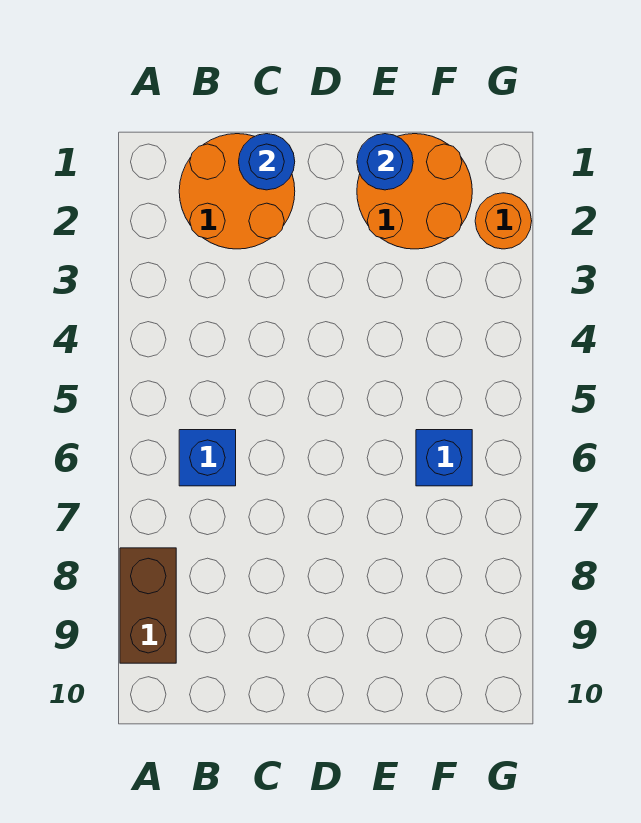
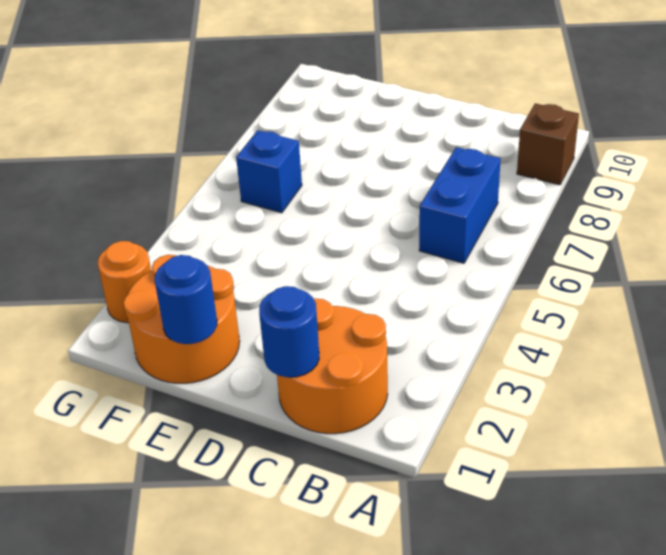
brown 1x2 brick [120,548,176,663] -> brown 1x1 brick [517,103,579,185]
blue 1x1 brick [179,430,236,486] -> blue 1x2 brick [419,147,501,263]

